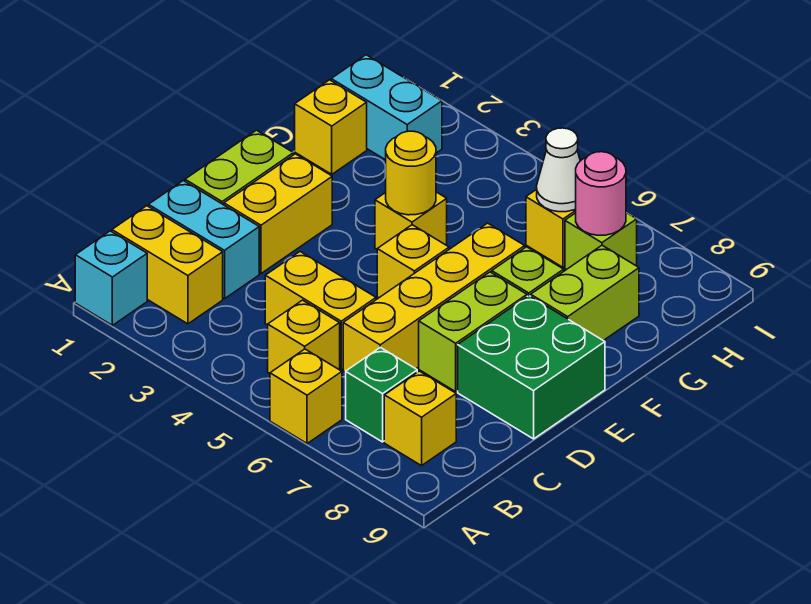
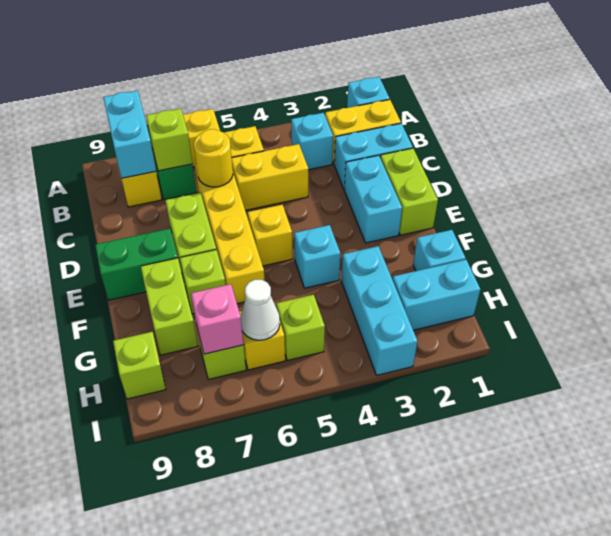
none -> cyan 1x2 brick [103,91,156,178]
none -> cyan 1x1 brick [291,113,333,170]
none -> lime 1x1 brick [146,109,193,171]
yellow 1x2 brick [224,154,332,273] -> cyan 1x2 brick [344,155,402,243]
green 2x2 brick [458,296,605,439] -> green 1x2 brick [95,228,178,300]
yellow 1x1 brick [375,192,447,249] -> cyan 1x1 brick [294,225,340,288]
yellow 1x1 round brick [386,131,436,215] -> yellow 1x1 round brick moved to [194,129,233,187]
yellow 1x1 brick [295,80,367,174] -> cyan 1x1 brick [413,230,466,271]
none -> cyan 1x3 brick [341,246,418,375]
none -> lime 1x1 brick [276,295,325,361]
pink 1x1 round brick [576,152,626,235] -> pink 1x1 brick [191,284,243,354]
none -> lime 1x1 brick [113,332,166,399]

